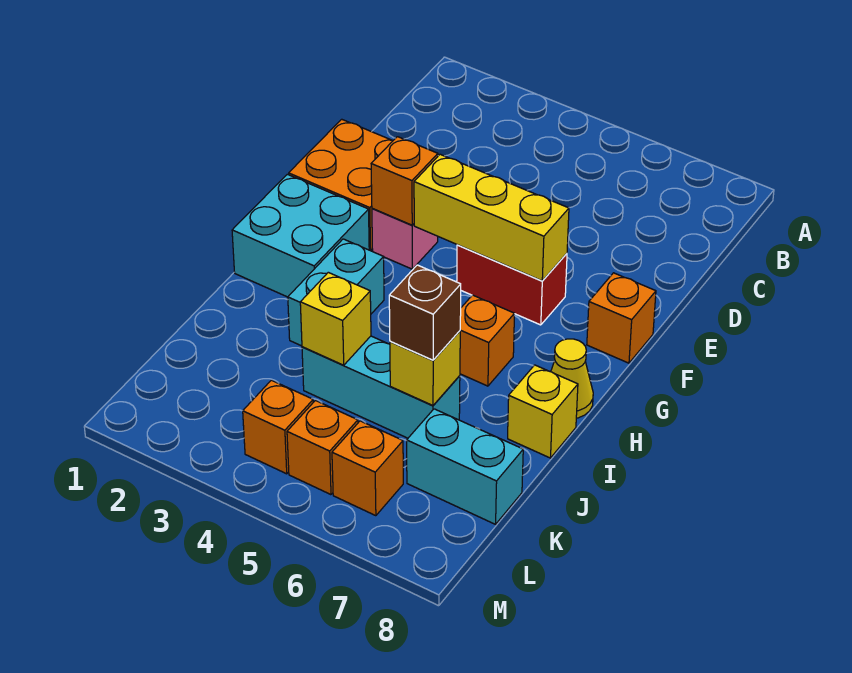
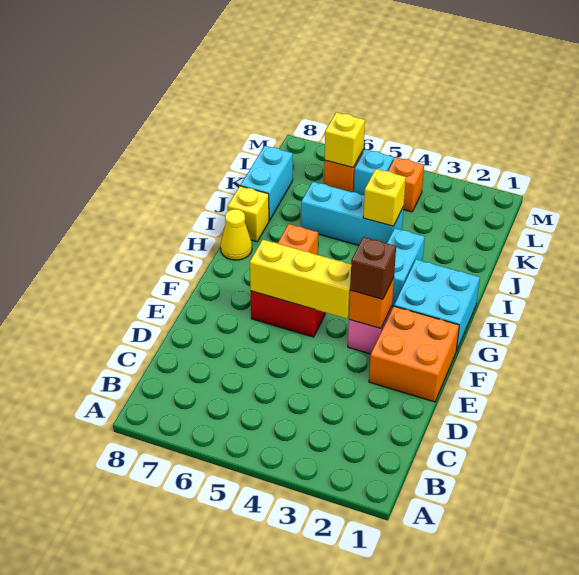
orange 1x1 brick [587,273,656,363] -> none
yellow 1x1 brick [390,331,460,405] -> yellow 1x1 brick moved to [325,112,365,167]
brown 1x1 brick [389,265,461,360] -> brown 1x1 brick moved to [350,237,396,299]
cyan 1x2 brick [407,409,523,524] -> cyan 1x2 brick turned to [240,146,293,221]
orange 1x1 brick [287,401,358,495] -> cyan 1x1 brick [354,149,394,195]

